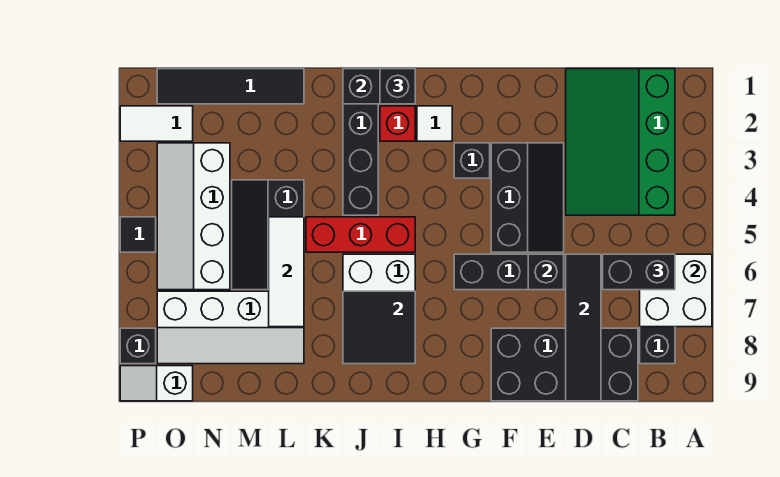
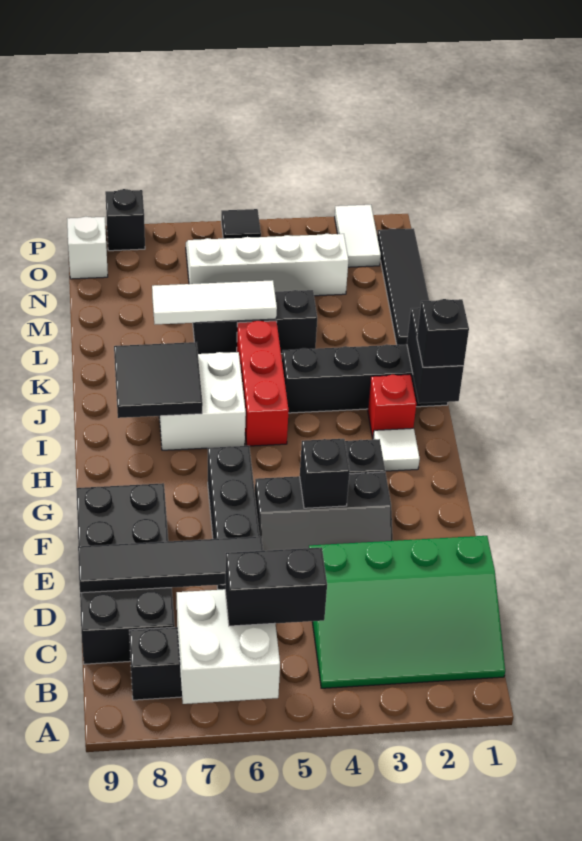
green 3x4 slope [566,69,675,215] -> green 3x4 slope turned to [309,536,505,688]
black 1x2 brick [603,254,675,290] -> black 1x2 brick turned to [225,548,327,626]
black 1x1 brick [528,254,564,290] -> black 1x1 brick moved to [300,439,350,508]
white 2x4 slope [157,291,304,364] -> none

